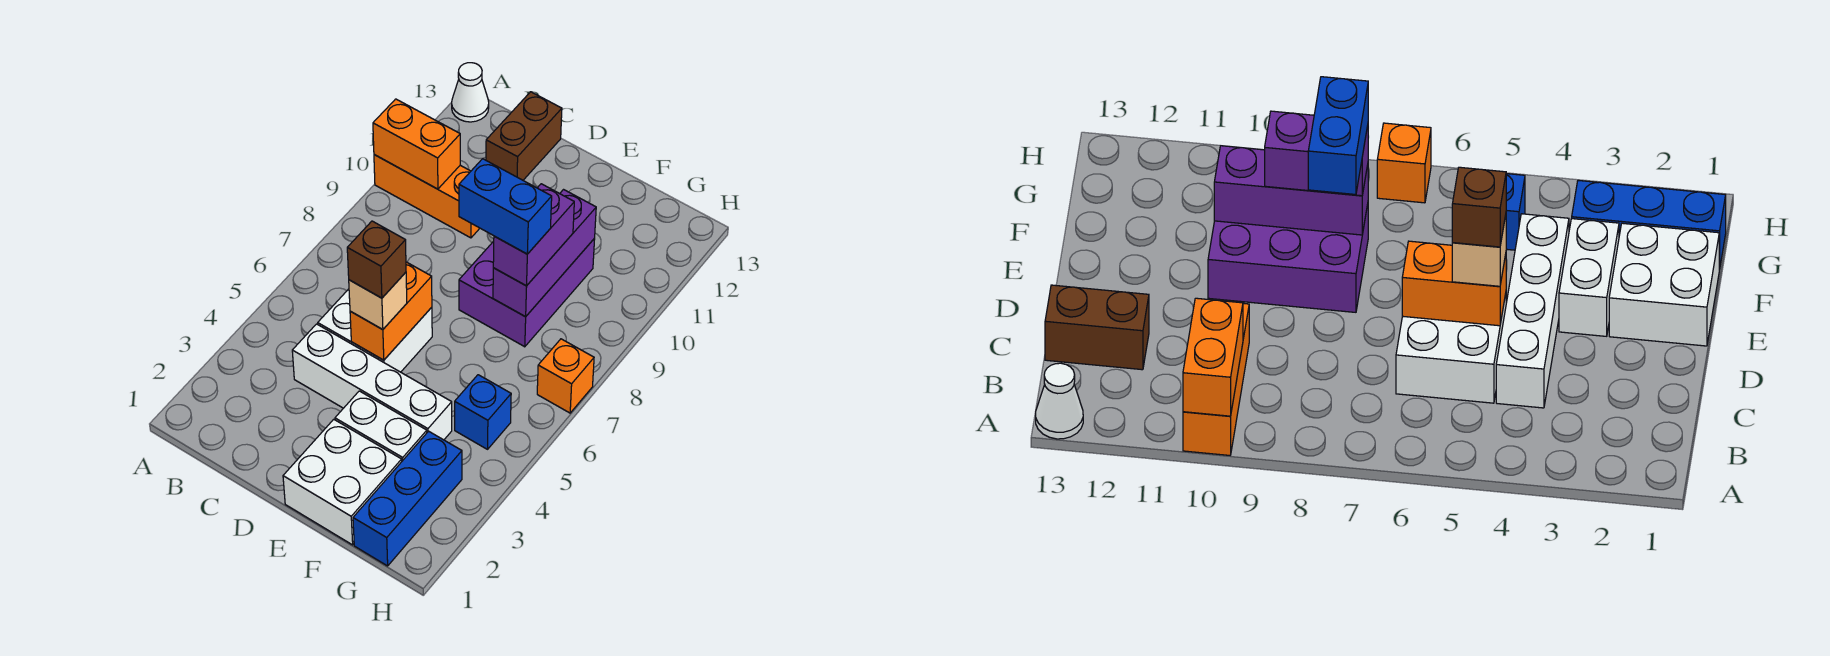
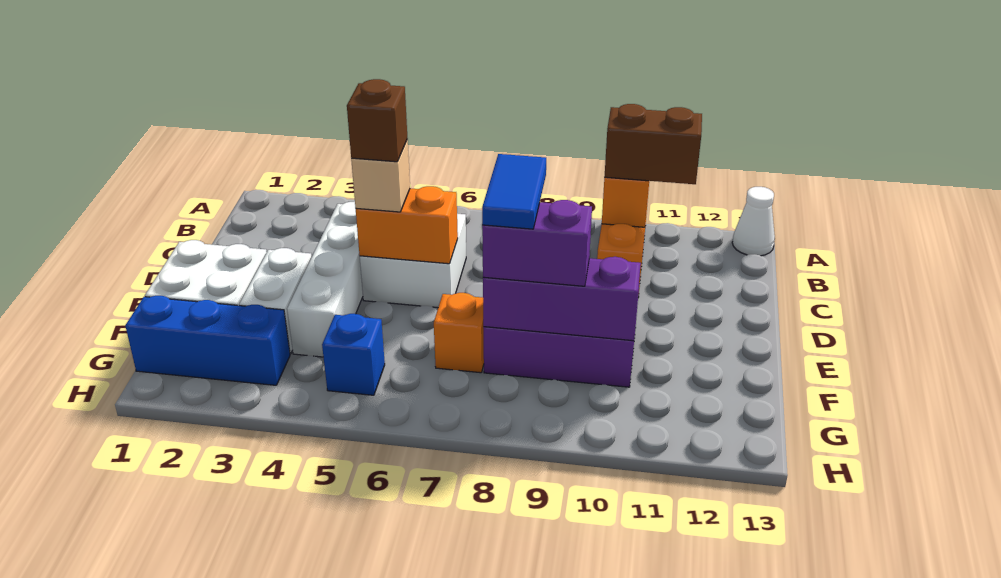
brown 1x2 brick [486,92,562,180] -> brown 1x2 brick moved to [604,104,702,184]
blue 1x2 brick [459,159,552,254] -> blue 1x2 tile [482,154,546,229]
orange 1x1 brick [537,339,594,413] -> orange 1x1 brick moved to [434,293,484,373]

